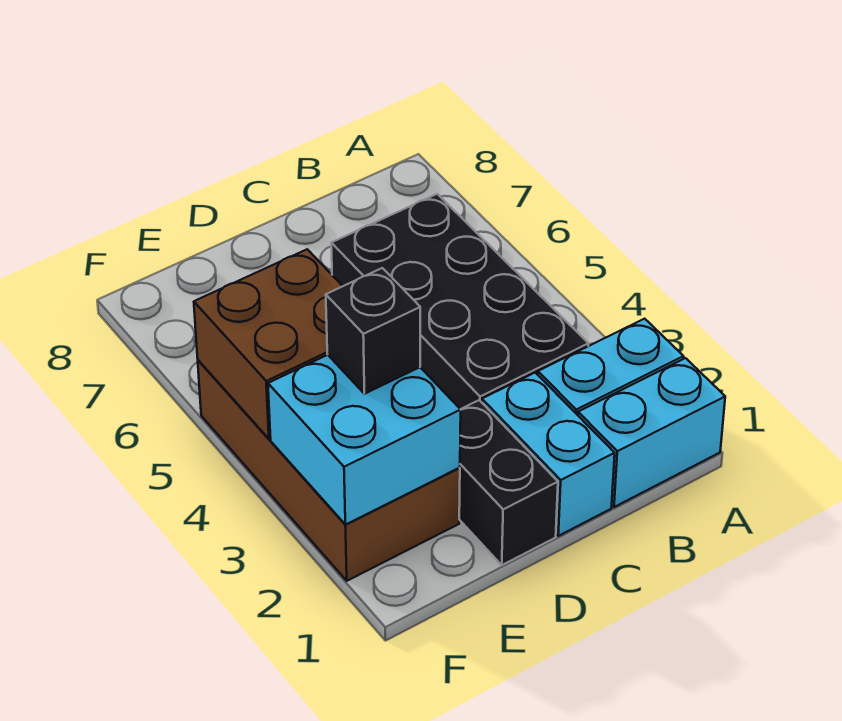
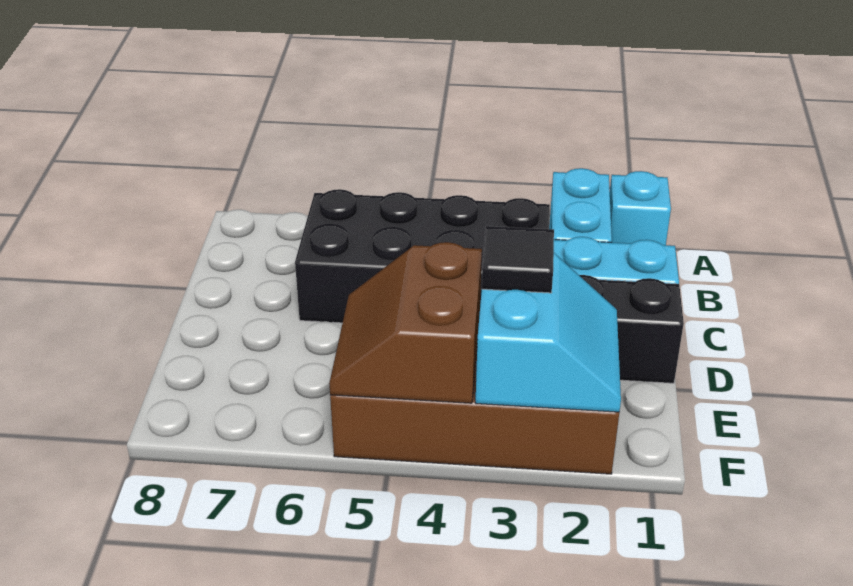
cyan 1x2 brick [578,358,725,507] -> cyan 1x1 brick [610,171,671,245]
cyan 2x2 brick [268,355,461,525] -> cyan 2x2 slope [476,253,621,412]
black 1x1 brick [326,268,420,394] -> black 1x1 tile [482,226,554,293]
brown 2x2 brick [194,249,342,439] -> brown 2x2 slope [329,242,482,403]

